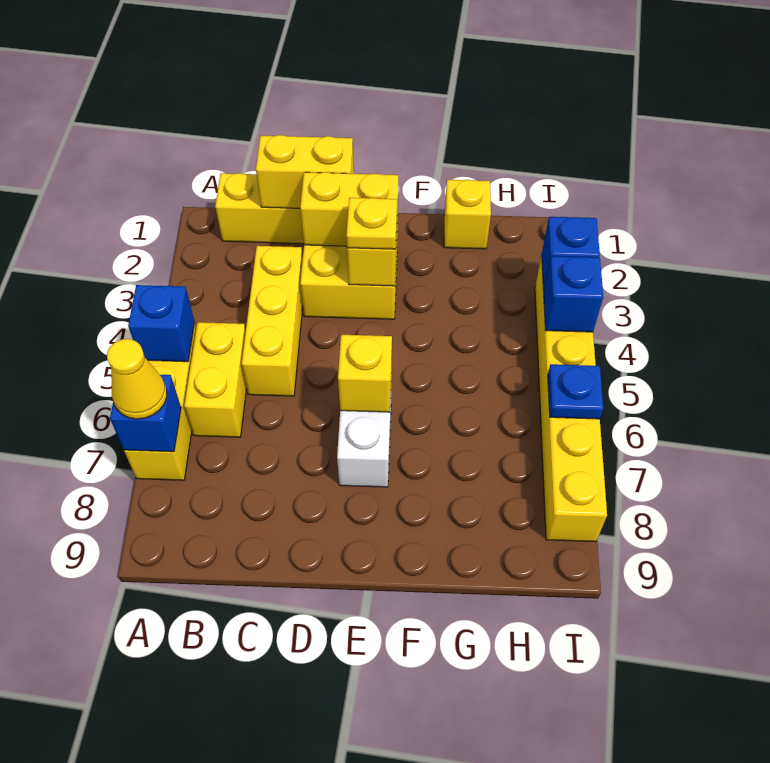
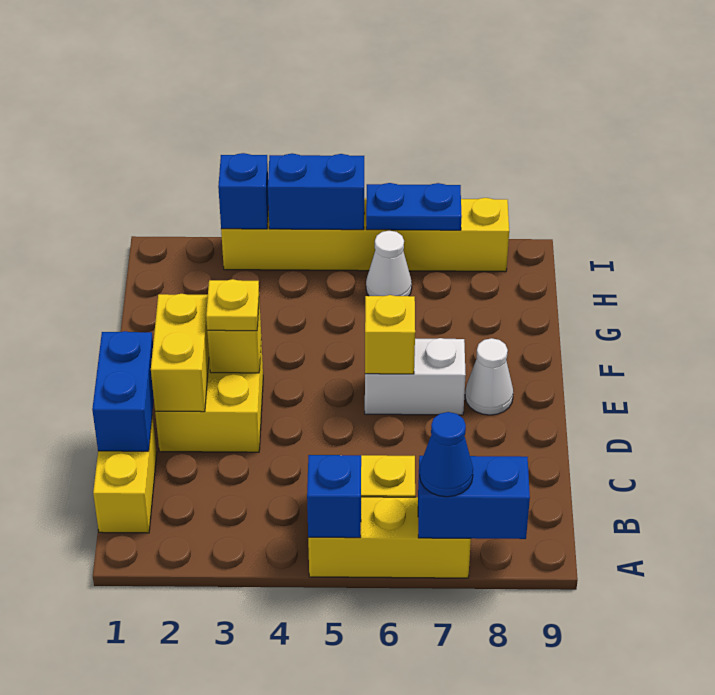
blue 1x1 brick [110,375,181,452] -> blue 1x2 brick [418,456,530,539]
yellow 1x1 cone [107,339,167,419] -> blue 1x1 cone [420,412,473,497]
yellow 1x2 brick [256,135,354,208] -> blue 1x2 brick [92,331,154,451]
yellow 1x3 brick [242,246,303,396] -> none
none -> white 1x1 cone [465,338,513,415]
yellow 1x1 brick [444,180,491,249] -> none
none -> white 1x1 cone [366,230,412,296]
blue 1x1 brick [544,256,603,332] -> blue 1x2 brick [268,153,364,230]
blue 1x1 plate [548,364,603,419] -> blue 1x2 plate [366,183,462,230]

